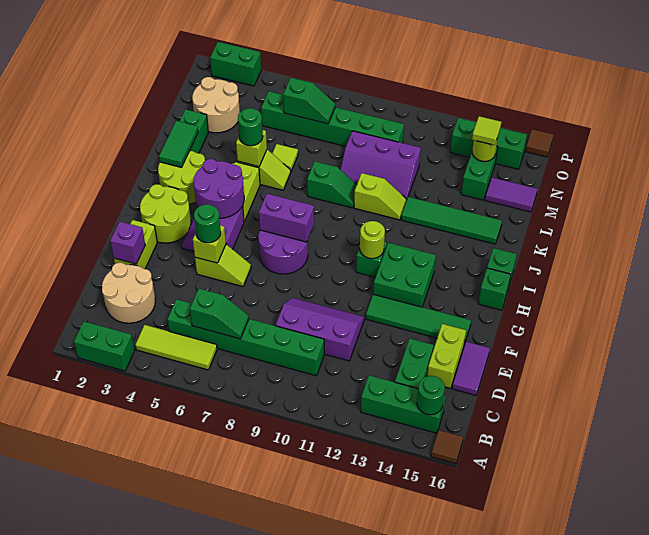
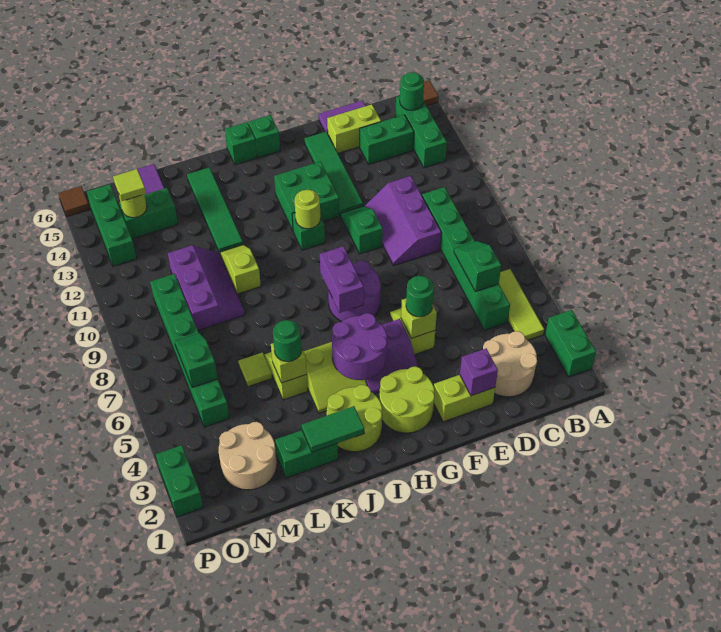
green 1x2 slope [307,162,357,208] -> green 1x2 slope moved to [341,206,383,254]

